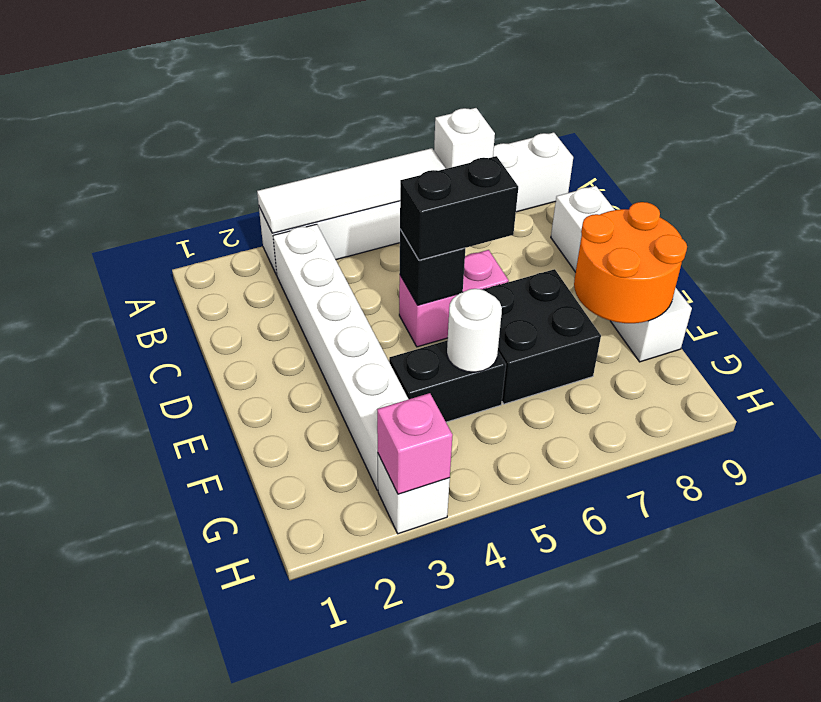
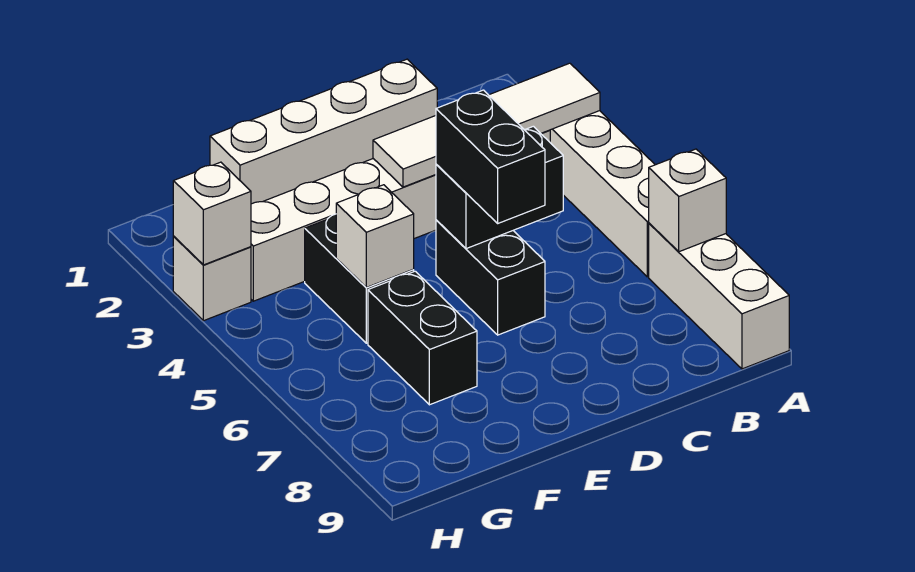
white 1x4 tile [257,148,446,233] -> white 1x4 tile turned to [373,63,600,187]
white 1x4 brick [551,186,692,362] -> white 1x4 brick moved to [210,59,437,204]
pink 1x2 brick [399,250,509,347] -> black 1x2 brick [436,220,545,335]
black 1x1 brick [400,230,465,305] -> black 1x2 brick [436,126,563,249]
black 2x2 brick [483,269,601,404] -> black 1x2 brick [368,271,477,405]
orange 2x2 round brick [574,202,687,323] -> none
white 1x1 round brick [447,289,502,372] -> white 1x1 brick [336,185,414,287]
pink 1x1 brick [377,393,453,494] -> white 1x1 brick [173,162,251,265]

